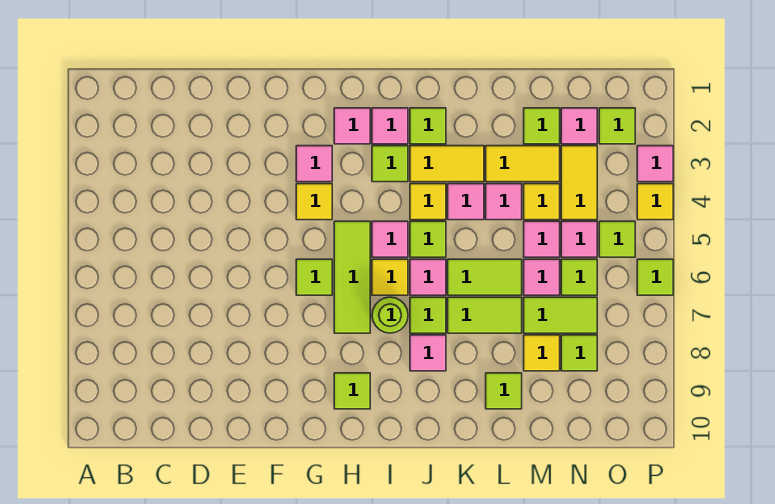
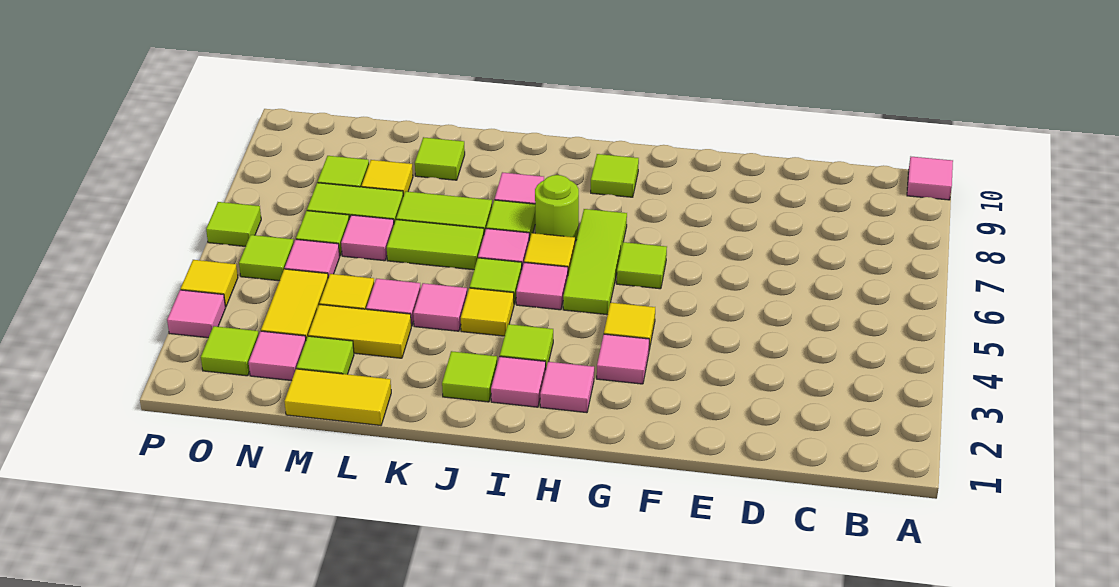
yellow 1x2 tile [410,146,484,182] -> yellow 1x2 tile moved to [284,369,391,425]
pink 1x1 tile [524,221,560,257] -> pink 1x1 tile moved to [907,157,953,200]

